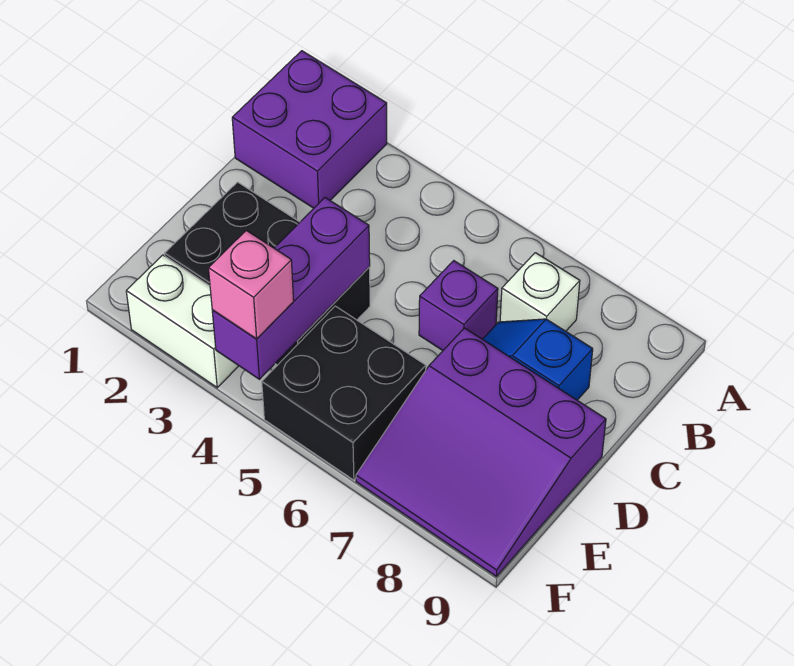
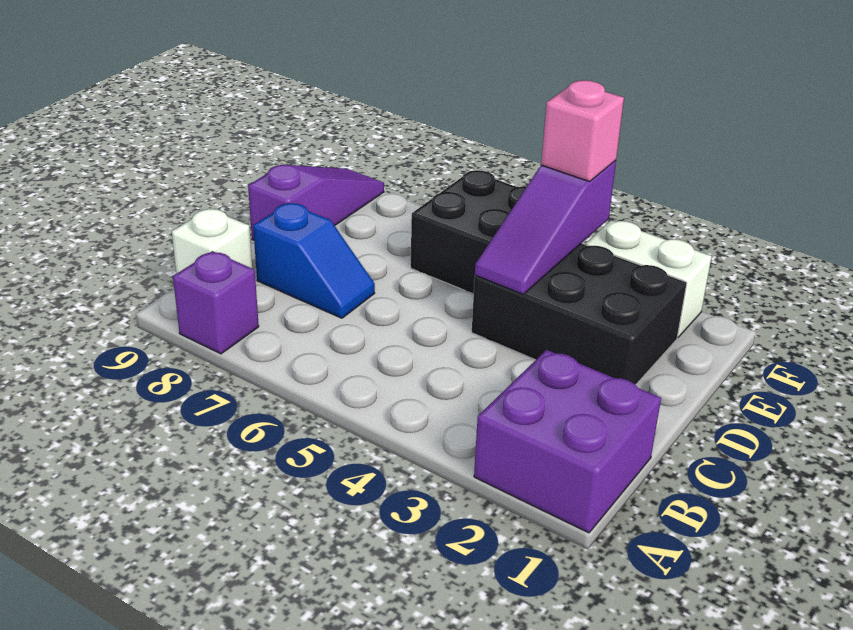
white 1x1 brick [500,253,580,331] -> white 1x1 brick moved to [172,209,252,274]
purple 1x1 brick [419,261,498,350] -> purple 1x1 brick moved to [173,251,259,354]
purple 1x3 brick [212,198,370,379] -> purple 1x3 slope [475,160,616,294]
purple 3x3 slope [356,328,606,576] -> purple 1x3 slope [248,165,384,240]

